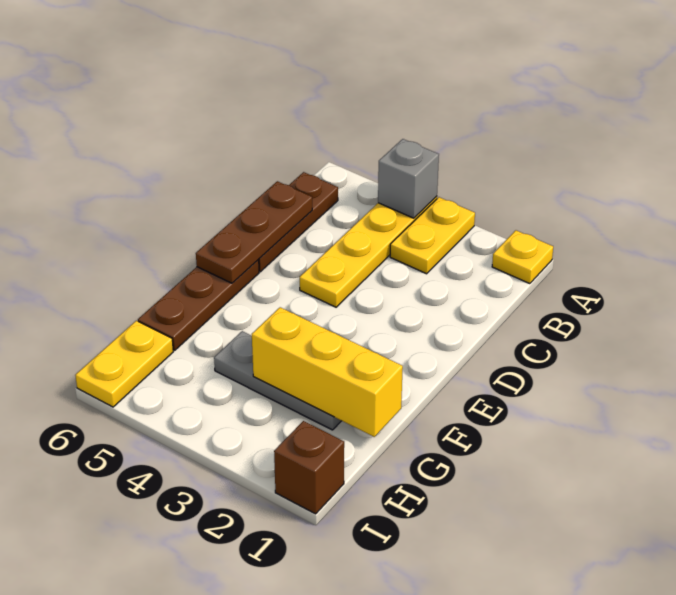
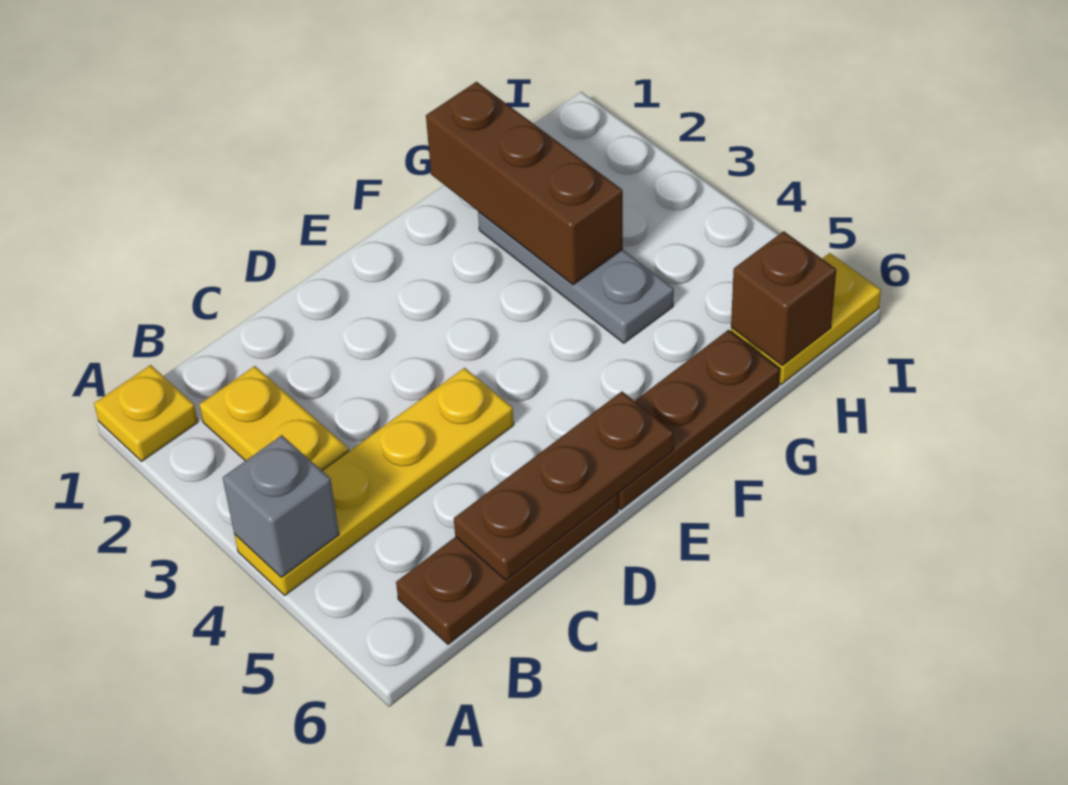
yellow 1x2 plate [390,197,475,274] -> yellow 1x2 plate turned to [199,366,349,470]
yellow 1x3 brick [252,307,403,437] -> brown 1x3 brick [426,82,623,285]
brown 1x1 brick [274,421,344,514] -> brown 1x1 brick moved to [731,231,836,366]

